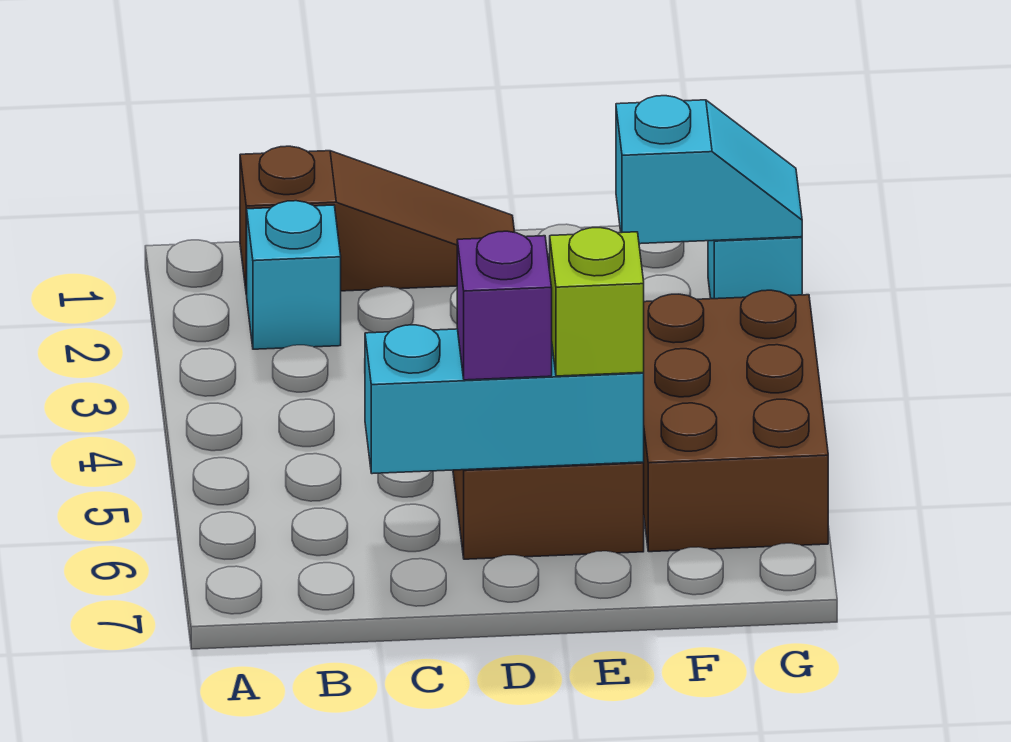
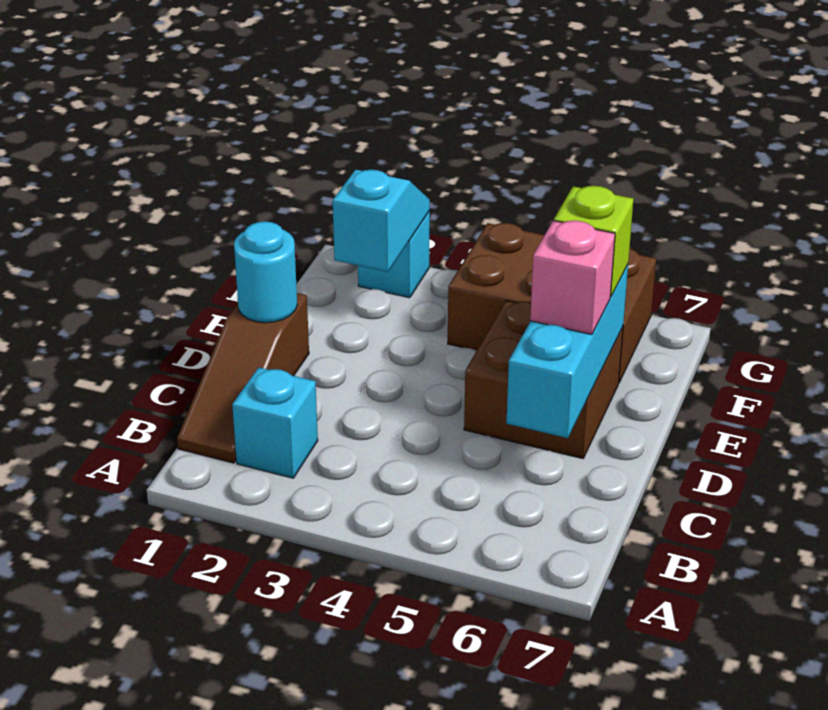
brown 1x3 slope [240,146,515,295] -> brown 1x3 slope turned to [177,293,309,463]
none -> cyan 1x1 round brick [234,222,297,323]
purple 1x1 brick [457,231,552,380] -> pink 1x1 brick [530,221,615,335]

